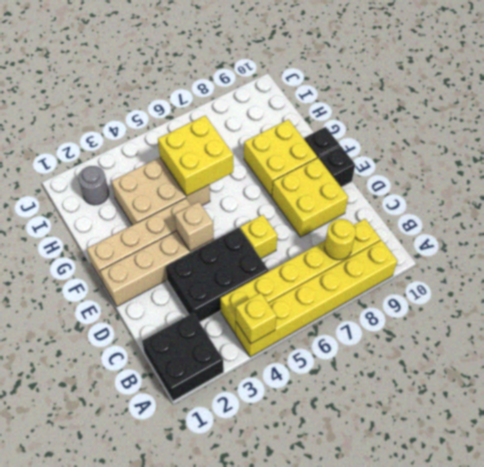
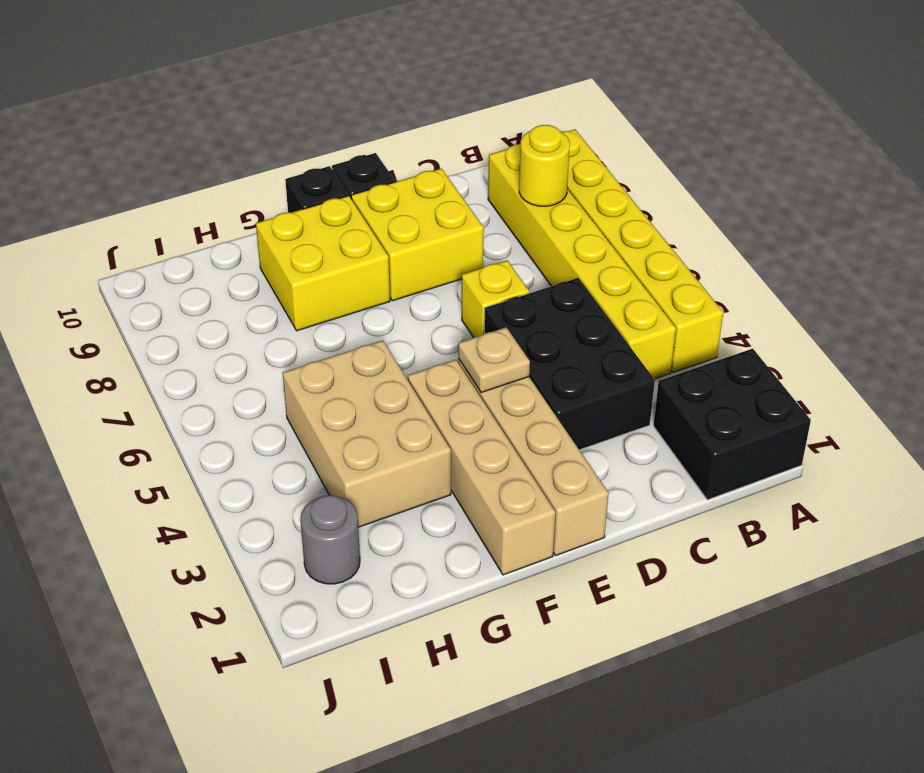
yellow 1x1 brick [236,293,277,344] -> none
tan 1x1 brick [175,202,214,251] -> tan 1x1 plate [458,327,530,393]
yellow 2x2 brick [158,116,233,196] -> none

